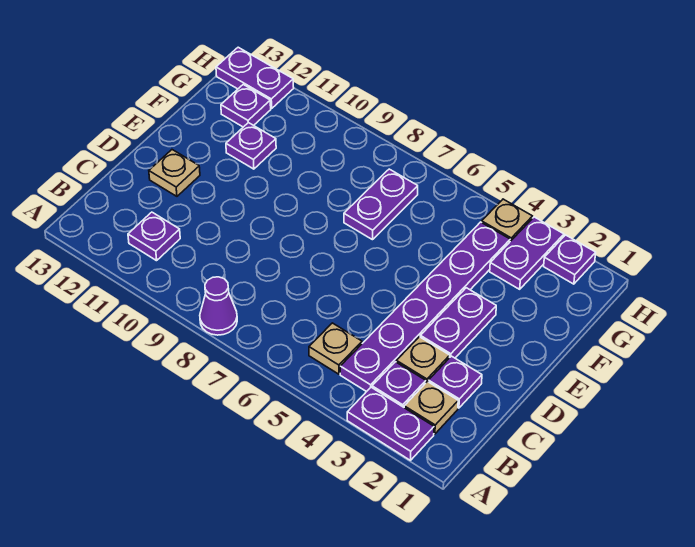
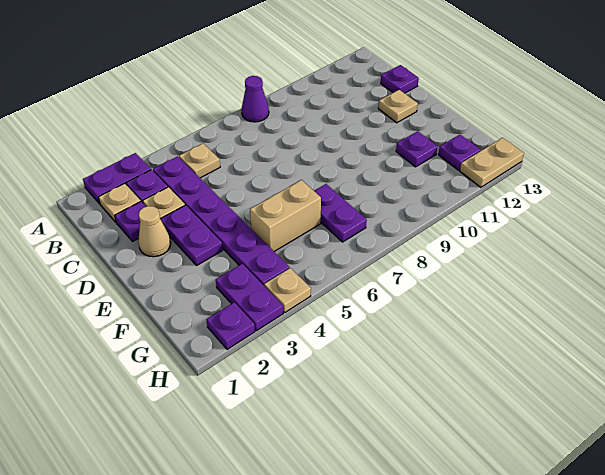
purple 1x1 plate [128,212,180,261] -> purple 1x1 plate moved to [381,65,419,93]
none -> tan 1x1 cone [138,206,171,257]
none -> tan 1x2 brick [250,180,321,251]
purple 1x2 plate [216,47,294,108] -> tan 1x2 plate [460,138,524,187]

